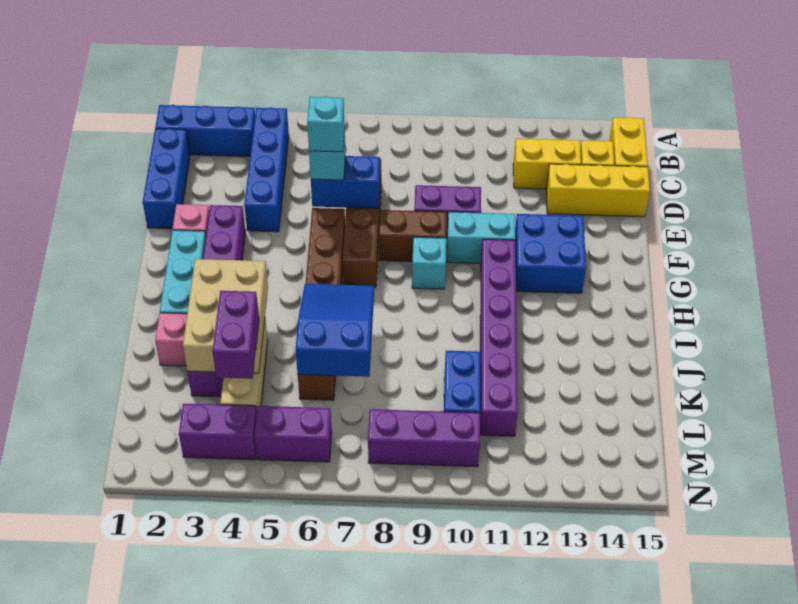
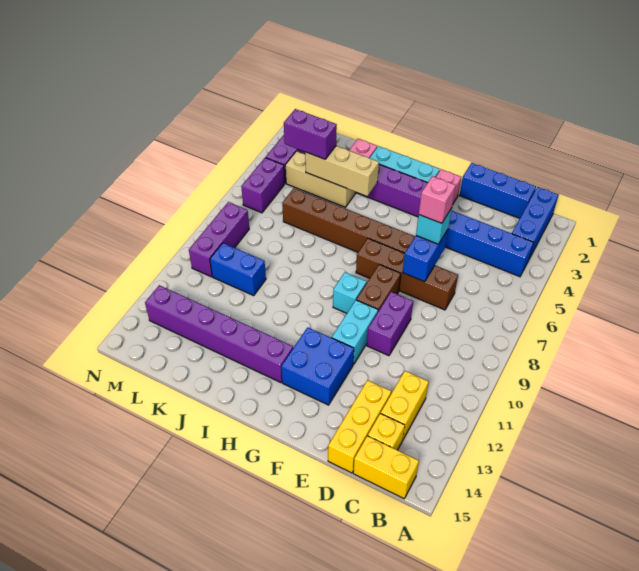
cyan 1x1 brick [307,96,345,152] -> pink 1x1 brick [419,176,456,223]
purple 1x6 brick [480,239,518,436] -> purple 1x6 brick moved to [145,285,293,383]
tan 2x3 brick [183,259,268,373] -> tan 1x3 brick [305,146,379,196]
blue 2x3 slope [296,284,374,377] -> none

